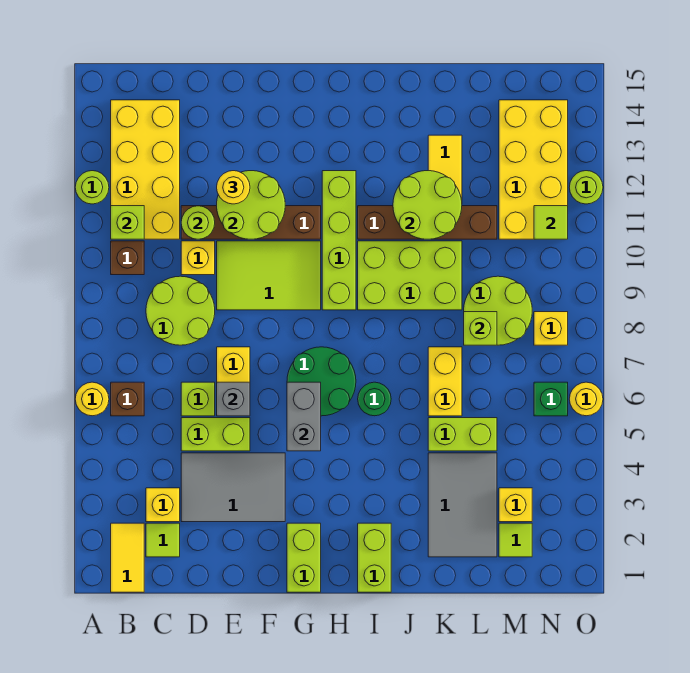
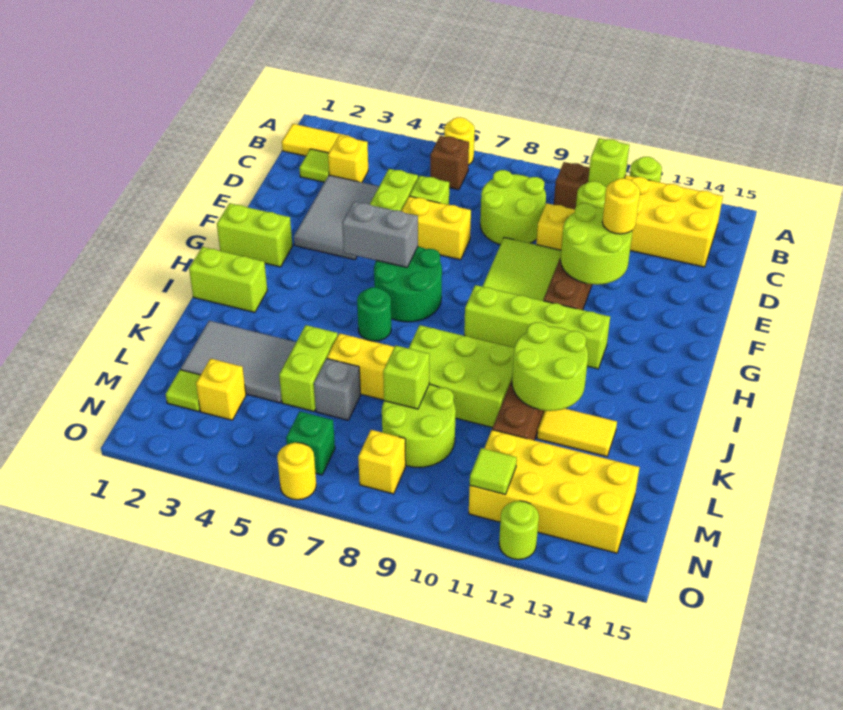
grey 1x1 brick [217,382,250,416] -> grey 1x1 brick moved to [314,359,360,420]
lime 2x3 brick [358,241,462,310] -> lime 2x3 brick turned to [409,325,514,427]

